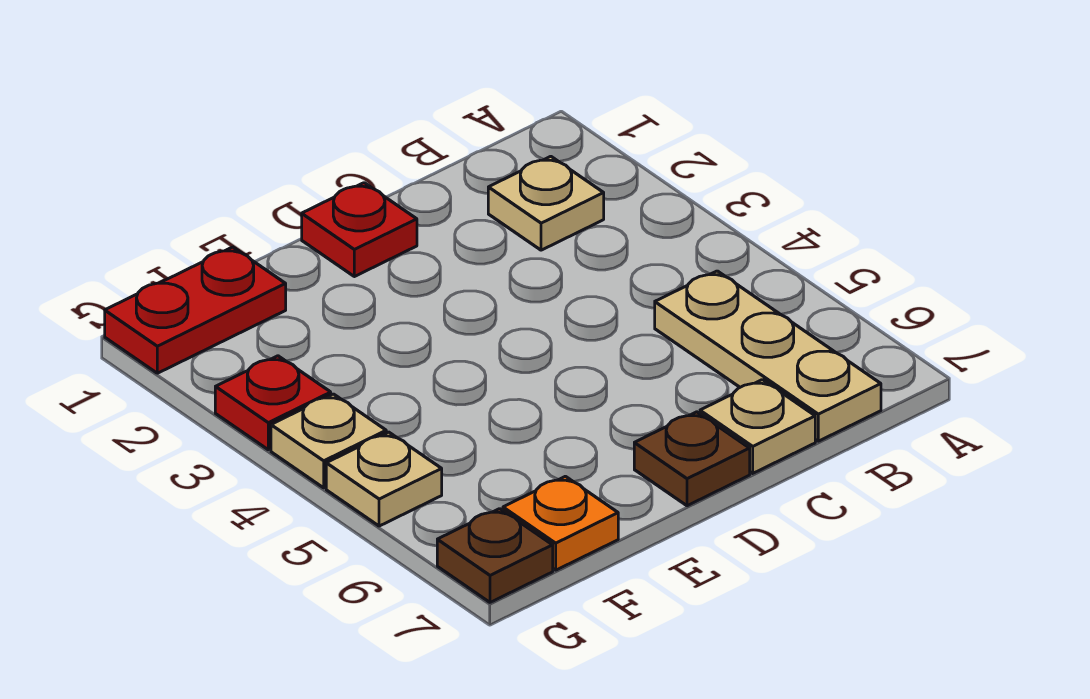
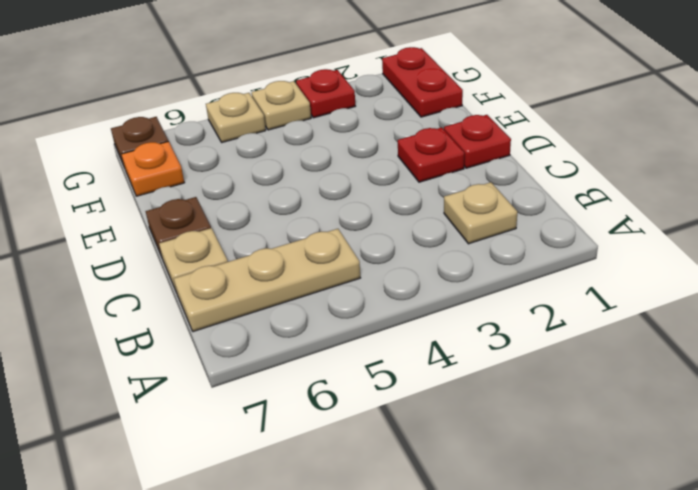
none -> red 1x1 plate [398,127,464,182]

